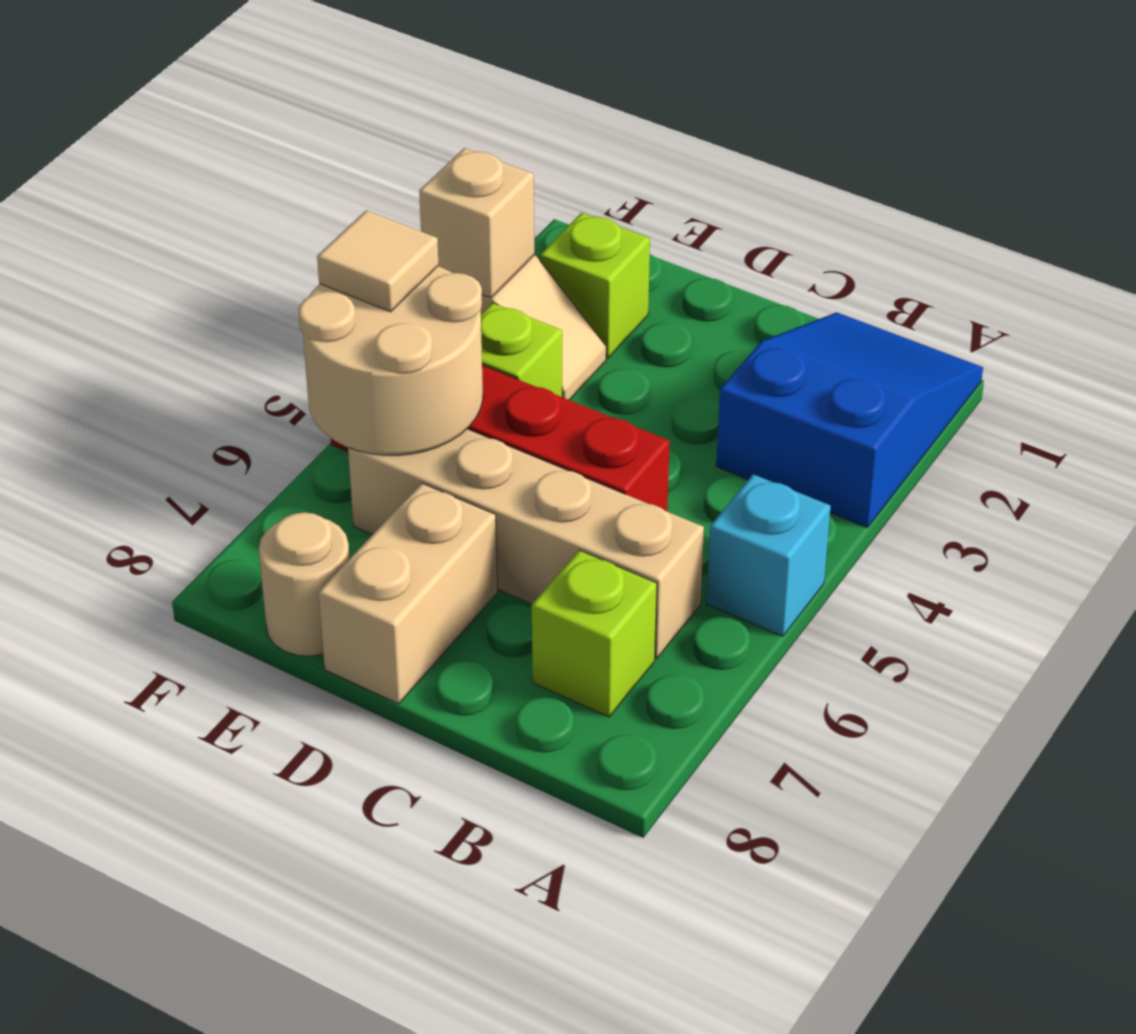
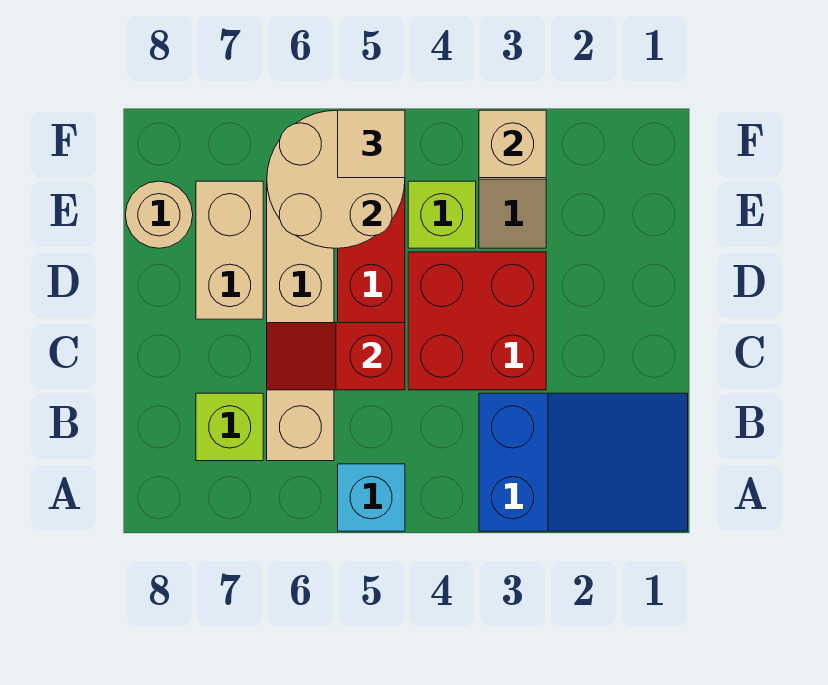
none -> red 2x2 brick [408,252,546,390]
none -> red 1x2 slope [267,323,405,390]
tan 1x2 brick [318,483,497,704] -> tan 1x2 brick turned to [196,181,263,319]
lime 1x1 brick [540,213,650,358] -> none

